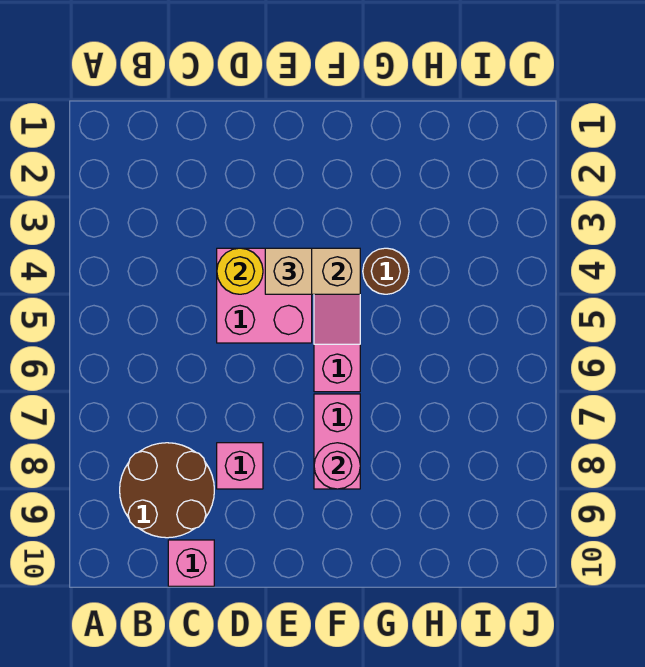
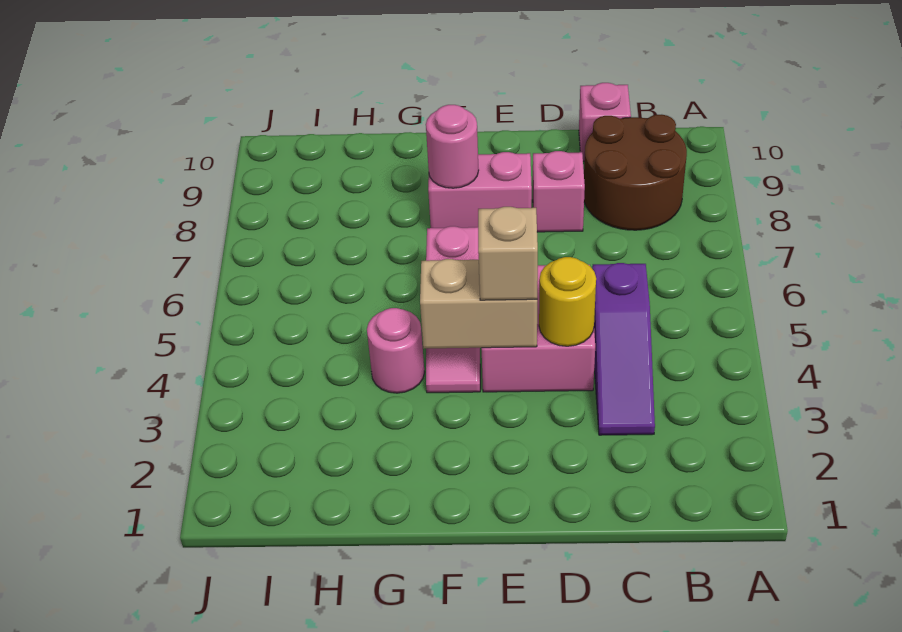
none -> purple 1x3 slope [592,263,655,435]
pink 1x2 brick [314,394,360,489] -> pink 1x2 brick turned to [428,152,532,228]
brown 1x1 round brick [363,248,409,294] -> pink 1x1 round brick [367,308,424,393]

